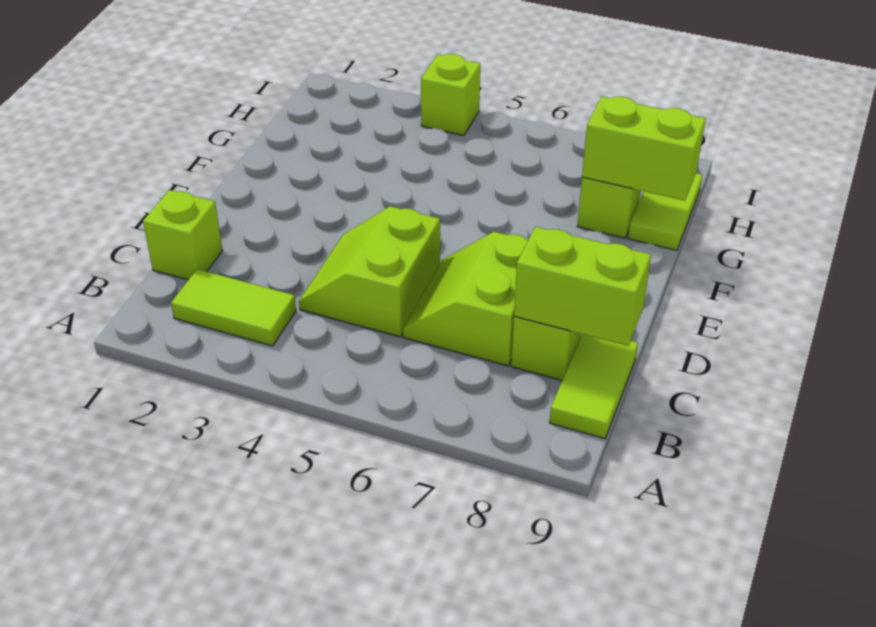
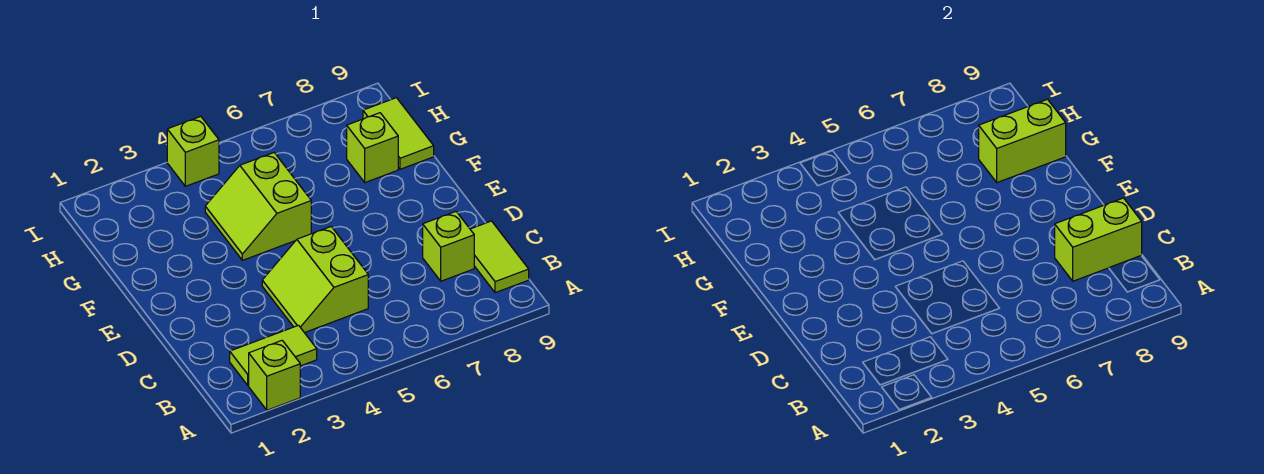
lime 1x1 brick [143,190,222,280] -> lime 1x1 brick moved to [249,341,300,410]
lime 2x2 slope [403,232,528,366] -> lime 2x2 slope moved to [205,153,311,260]

